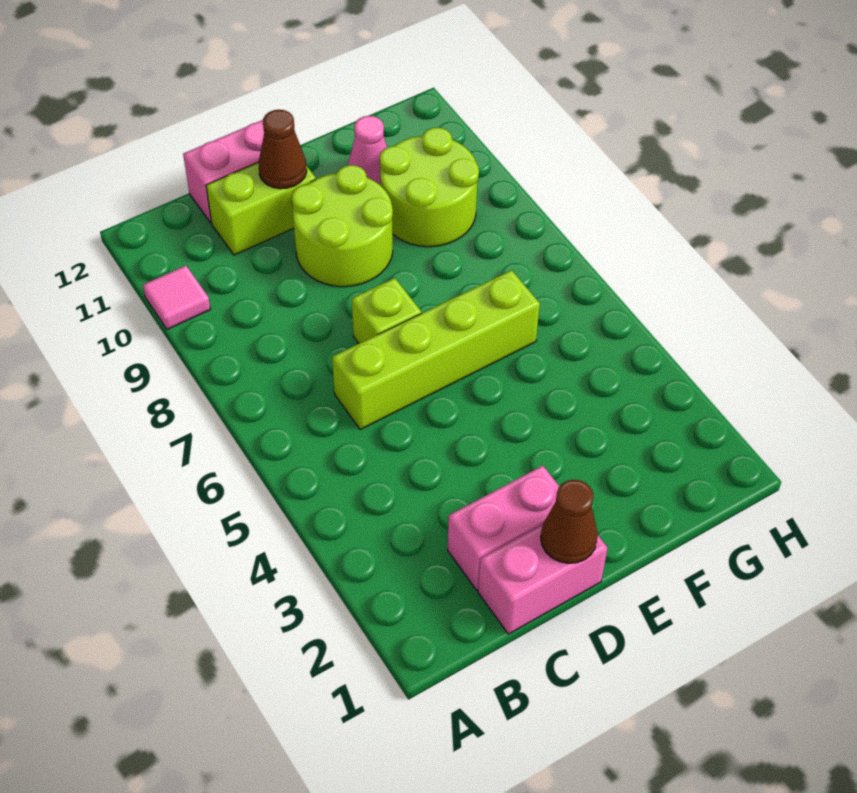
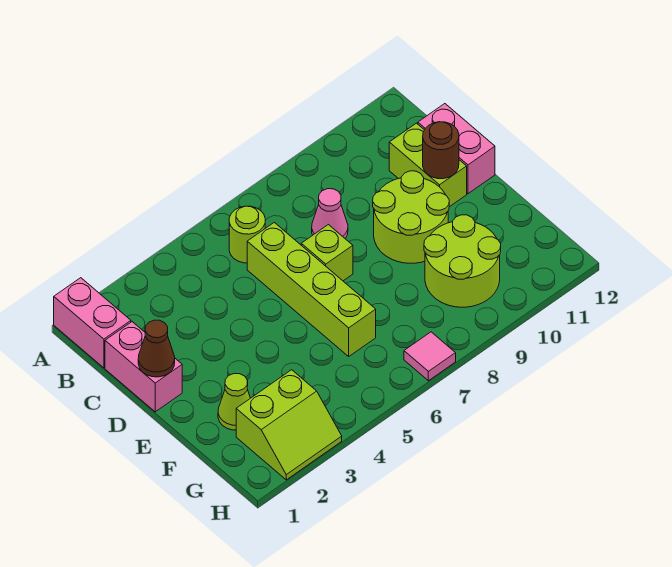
pink 1x1 tile [143,266,210,329] -> pink 1x1 tile moved to [404,332,456,381]
none -> lime 1x1 round brick [229,206,265,263]
pink 1x2 brick [448,466,560,590] -> pink 1x2 brick moved to [54,278,131,368]
brown 1x1 cone [258,110,307,189] -> brown 1x1 round brick [423,122,459,179]
none -> lime 1x1 cone [218,374,250,430]
pink 1x1 cone [348,116,387,186] -> pink 1x1 cone moved to [312,189,348,239]
none -> lime 2x2 slope [236,370,342,480]

